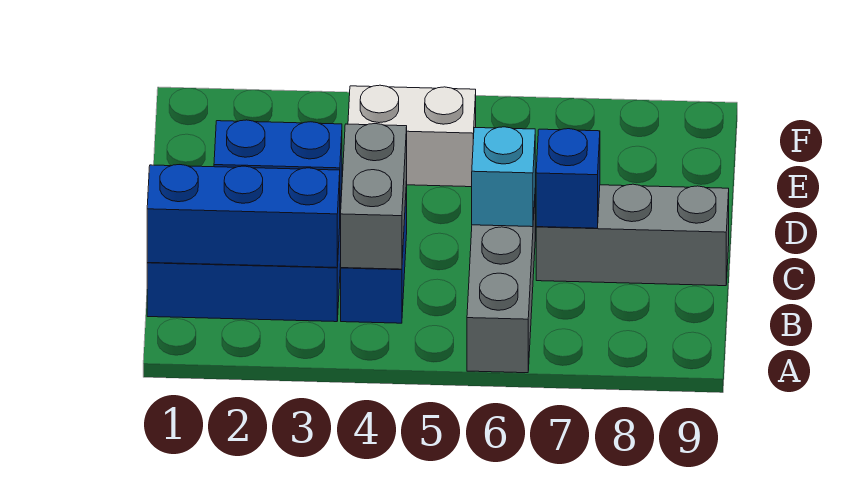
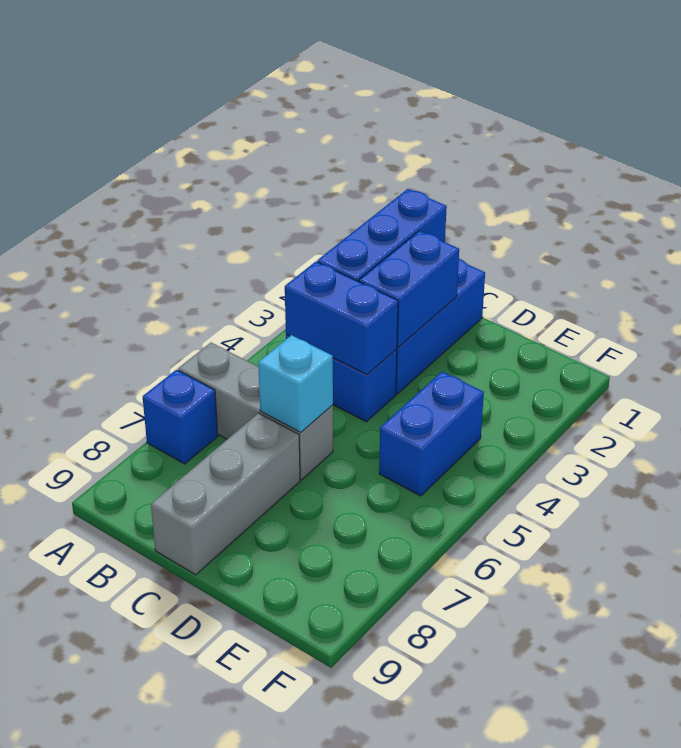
grey 1x2 brick [341,124,407,269] -> blue 1x2 brick [285,262,398,375]
blue 1x1 brick [536,129,600,228] -> blue 1x1 brick moved to [143,370,218,464]
white 1x2 brick [348,85,476,187] -> blue 1x2 brick [379,372,484,496]

